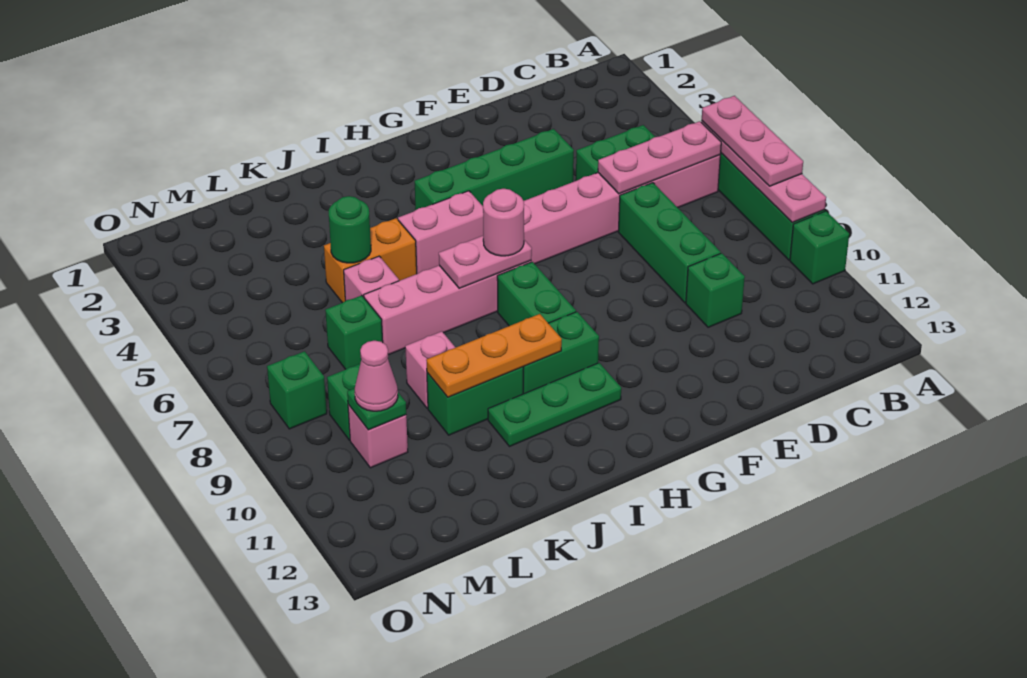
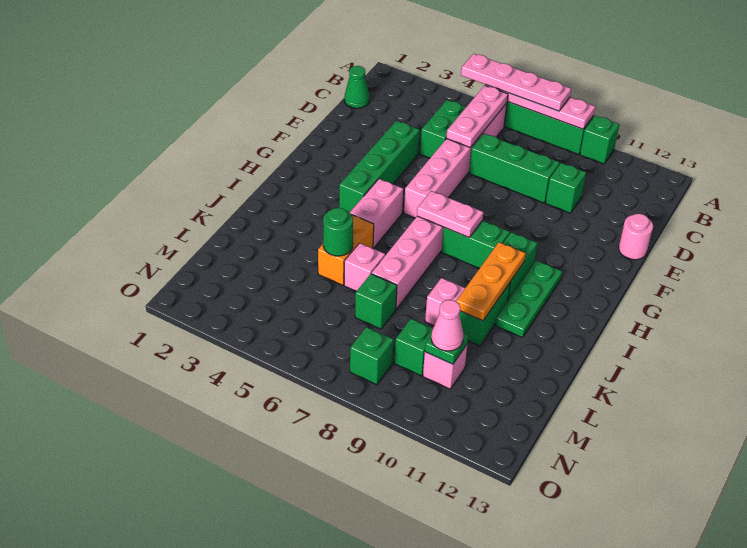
pink 1x3 plate [702,96,803,186] -> pink 1x4 plate [461,54,571,111]
none -> green 1x1 cone [344,66,370,108]
pink 1x2 plate [439,236,532,288] -> pink 1x2 plate turned to [417,191,483,237]
pink 1x1 round brick [483,189,524,256] -> pink 1x1 round brick moved to [619,214,653,260]

